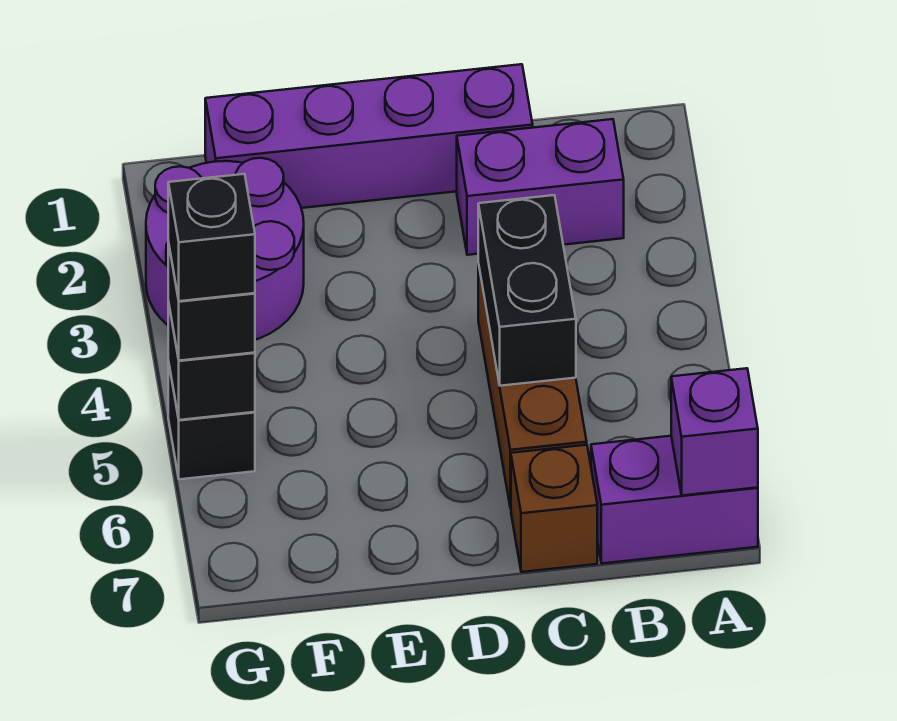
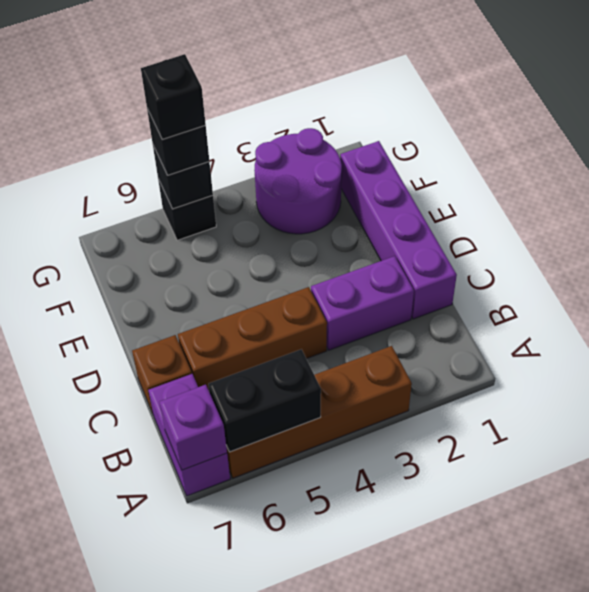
none -> brown 1x4 brick [226,346,412,478]
purple 1x2 brick [457,119,624,255] -> purple 1x2 brick turned to [311,256,414,350]
black 1x2 brick [478,195,576,386] -> black 1x2 brick moved to [208,349,321,452]

